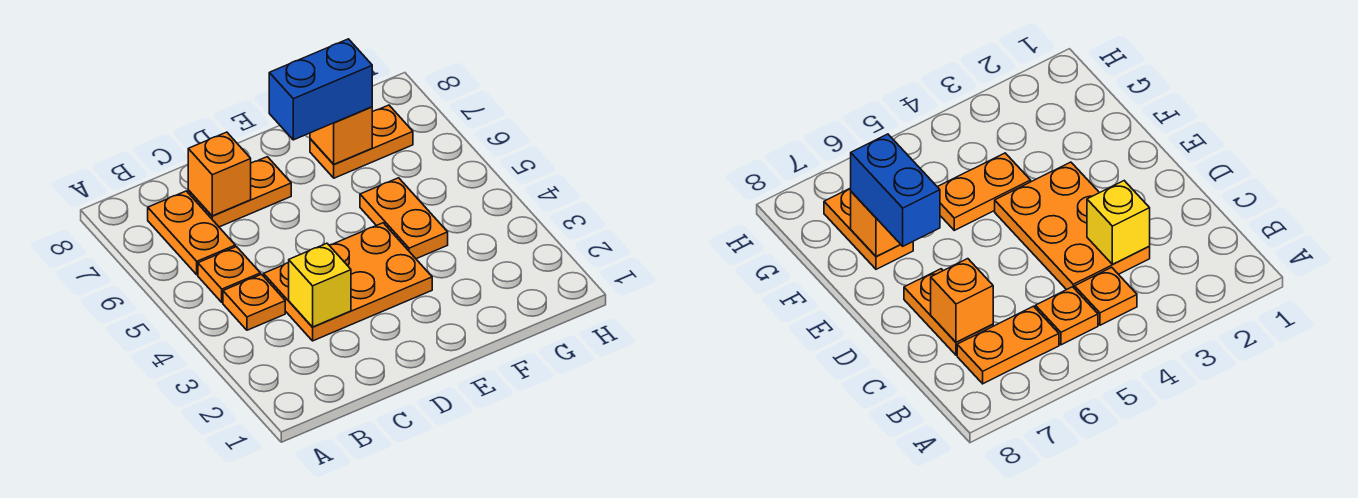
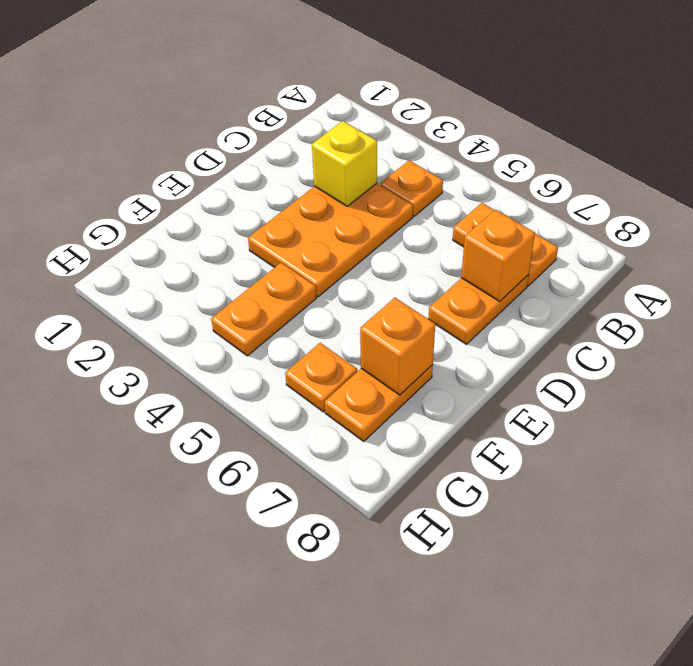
orange 1x1 plate [198,247,260,302] -> orange 1x1 plate moved to [285,343,357,412]
blue 1x2 brick [269,39,372,140] -> none
orange 1x2 plate [360,178,448,259] -> orange 1x2 plate turned to [211,263,316,356]

